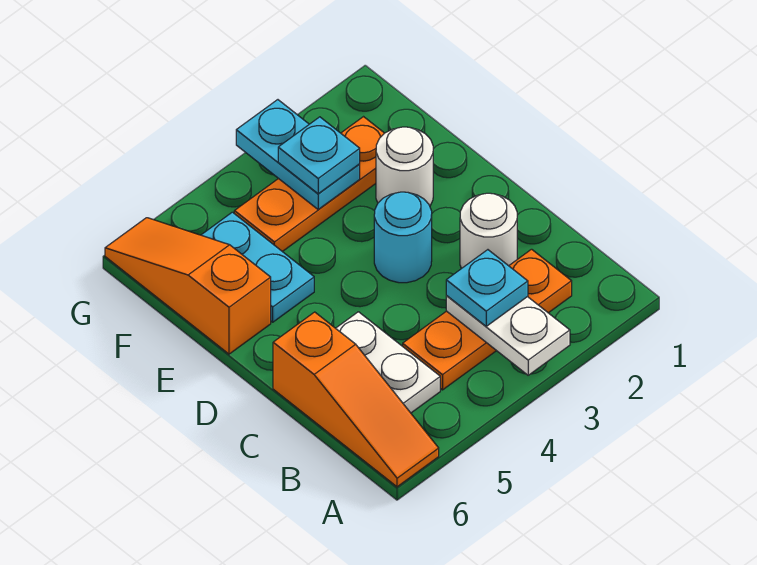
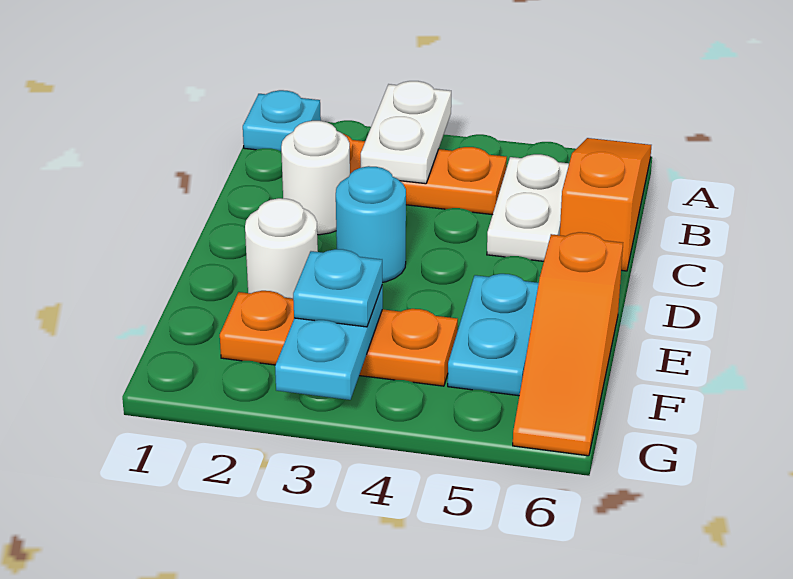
cyan 1x1 plate [446,250,528,326] -> cyan 1x1 plate moved to [243,90,321,151]

